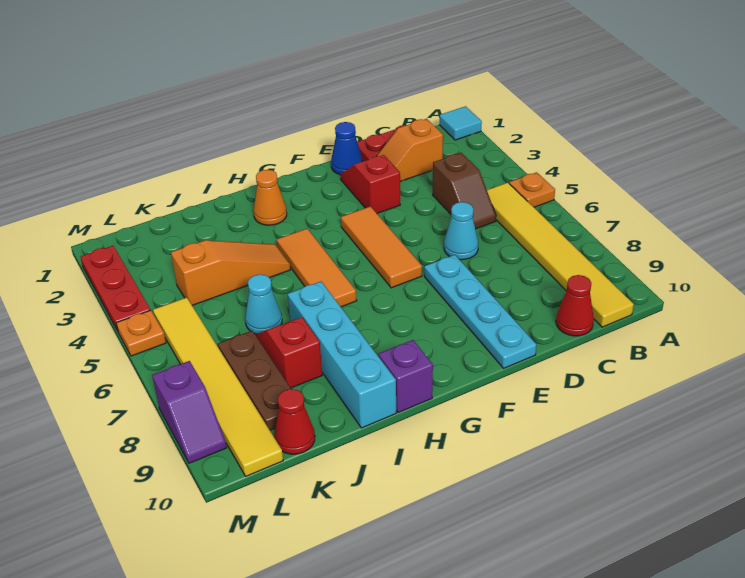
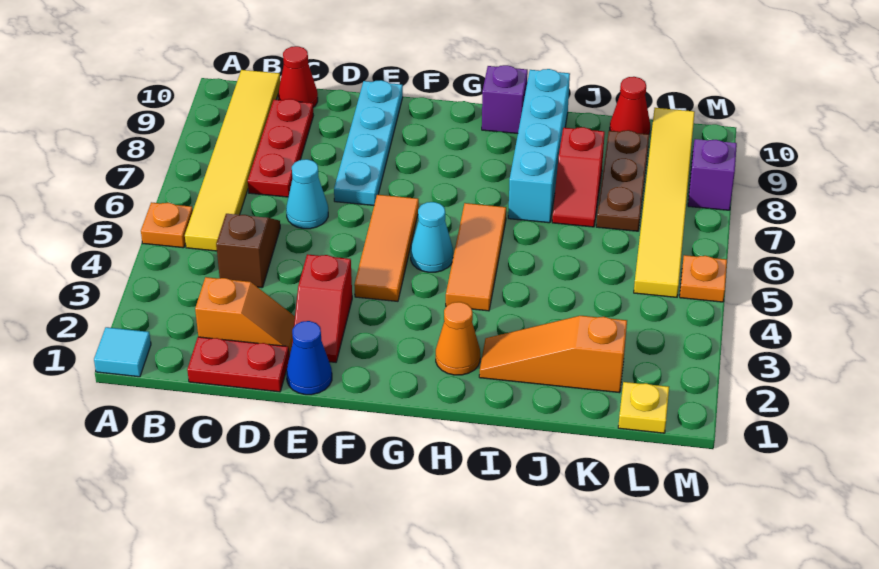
orange 1x3 slope [171,240,290,305] -> orange 1x3 slope moved to [479,316,627,393]
cyan 1x1 cone [245,274,282,334] -> cyan 1x1 cone moved to [411,202,453,272]
none -> yellow 1x1 plate [618,382,669,433]
red 1x3 plate [81,246,150,331] -> red 1x3 plate moved to [248,99,313,197]

